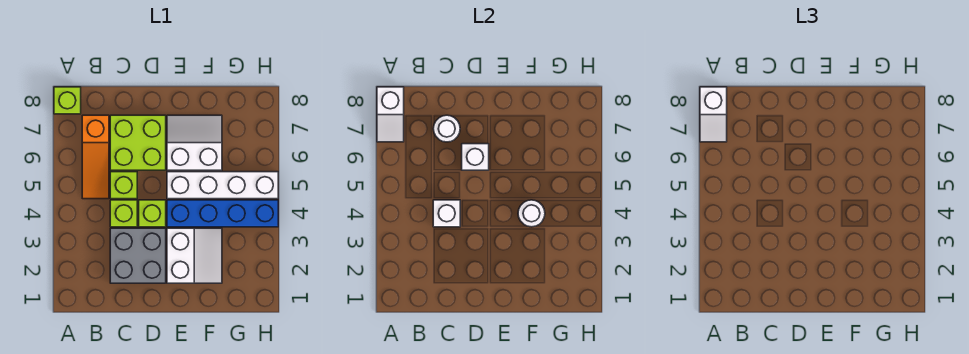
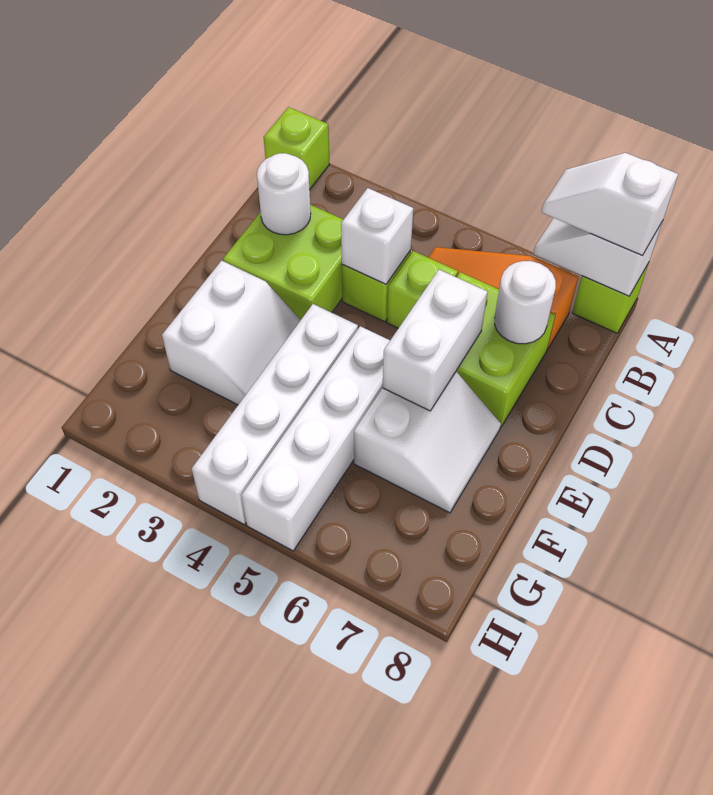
grey 2x2 brick [110,228,166,283] -> lime 2x2 brick [223,205,343,320]
lime 1x1 brick [139,200,166,227] -> lime 1x1 brick moved to [264,107,329,190]
white 1x1 brick [462,144,489,170] -> white 1x2 brick [382,270,487,411]
white 2x2 slope [167,228,222,283] -> white 2x2 slope turned to [162,261,301,405]
blue 1x4 brick [167,200,278,227] -> white 1x4 brick [192,304,358,525]
white 1x1 round brick [518,200,545,227] -> white 1x1 round brick moved to [257,153,311,235]

